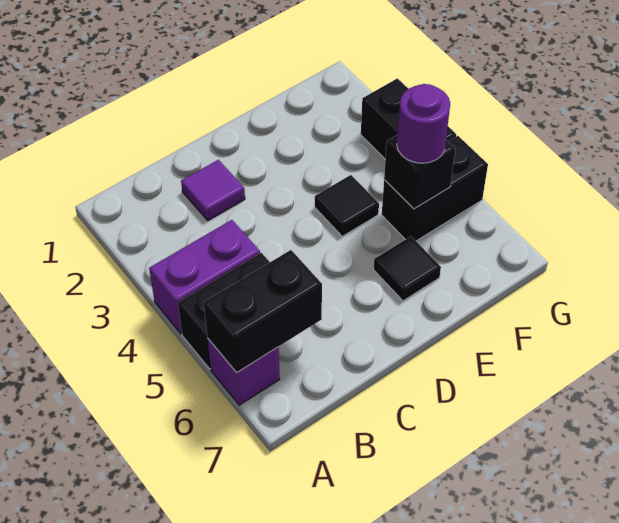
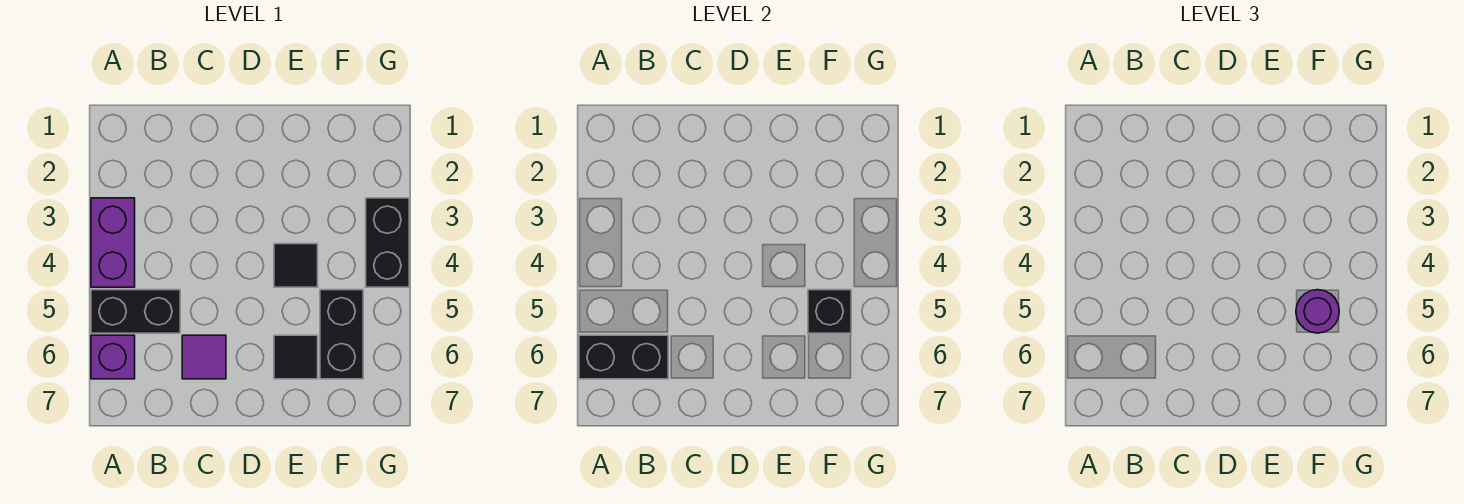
purple 1x2 brick [149,220,260,334] -> purple 1x2 brick turned to [91,198,135,287]
purple 1x1 tile [181,160,245,220] -> purple 1x1 tile moved to [182,335,226,379]
black 1x2 brick [382,136,488,241] -> black 1x2 brick turned to [320,290,363,379]

